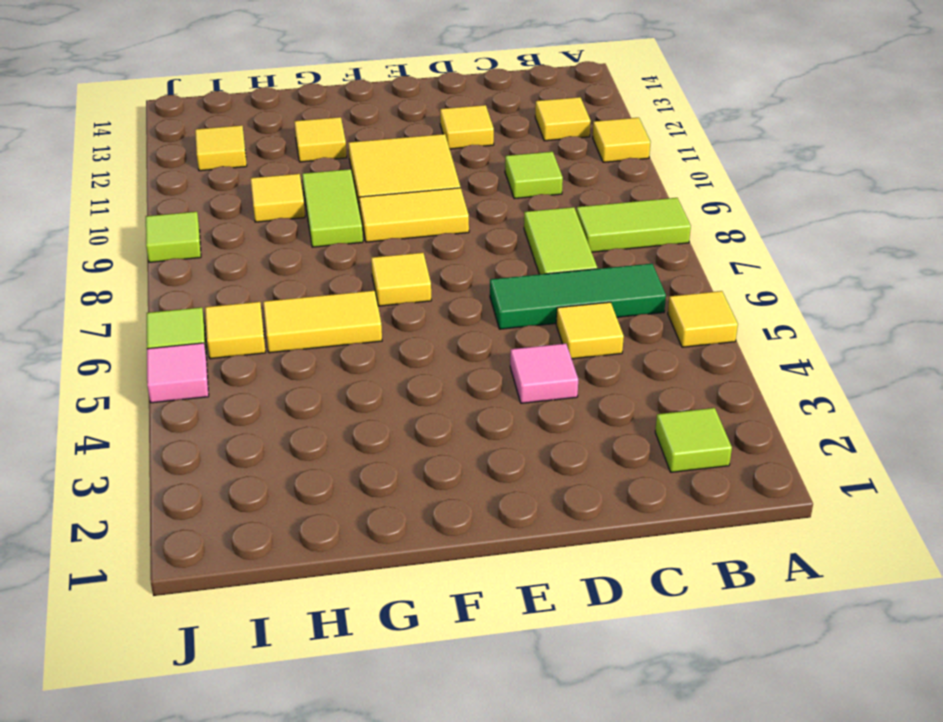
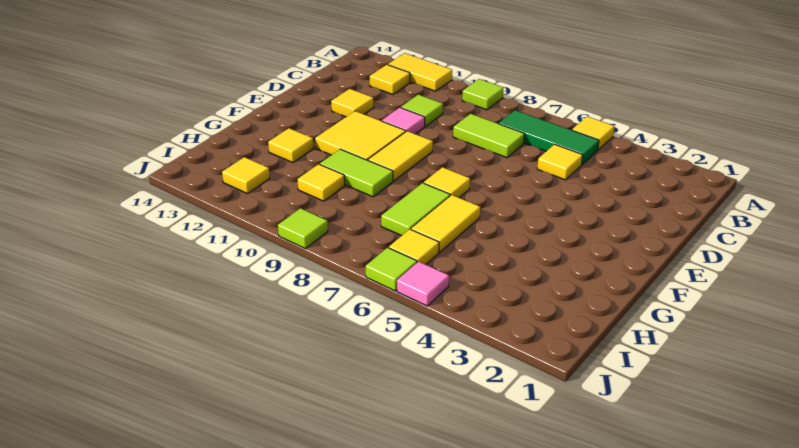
lime 1x2 tile [576,198,691,252] -> lime 1x2 tile moved to [381,183,450,236]
yellow 1x1 tile [593,118,651,162] -> yellow 1x2 tile [388,53,452,91]
lime 1x1 tile [655,408,732,472] -> lime 1x1 tile moved to [462,79,504,110]
green 1x3 tile [490,264,666,329] -> green 1x3 tile turned to [499,110,599,164]
pink 1x1 tile [510,344,578,403] -> pink 1x1 tile moved to [382,108,425,134]

